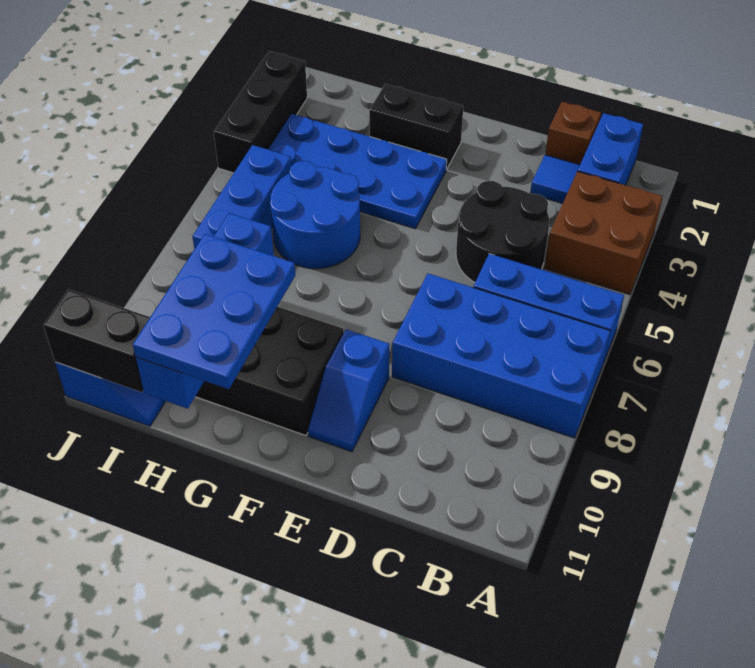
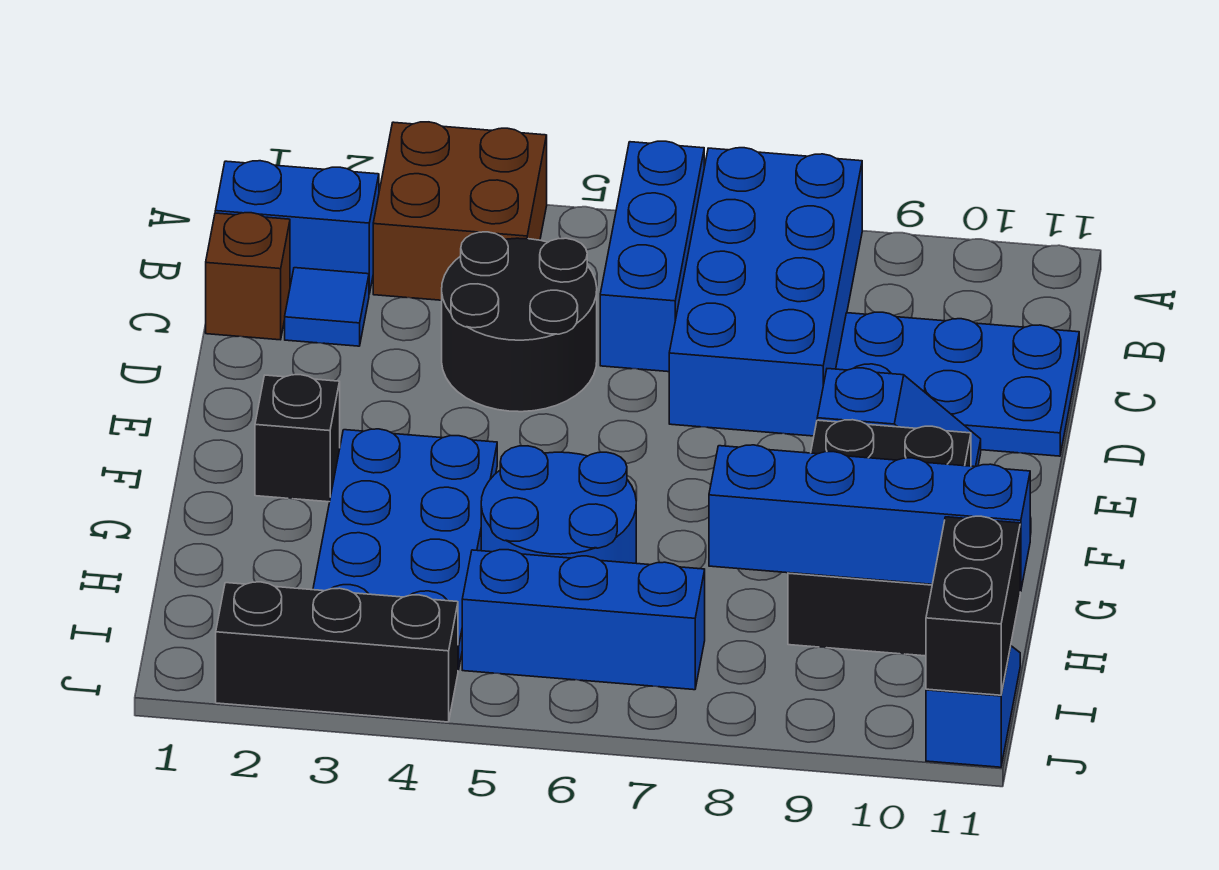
black 1x2 brick [369,84,463,169] -> black 1x1 brick [255,375,340,502]
blue 2x3 plate [133,234,295,389] -> blue 2x3 plate moved to [836,312,1079,456]

